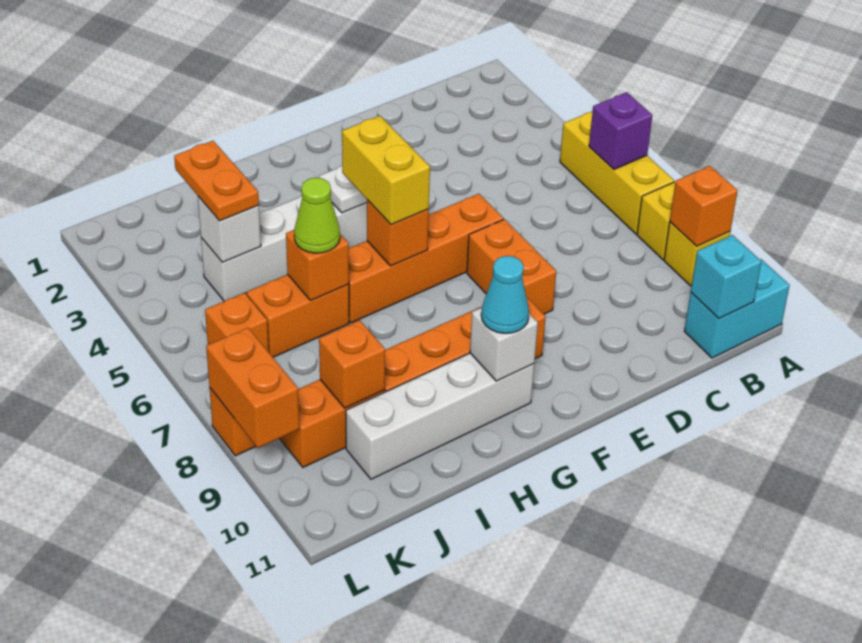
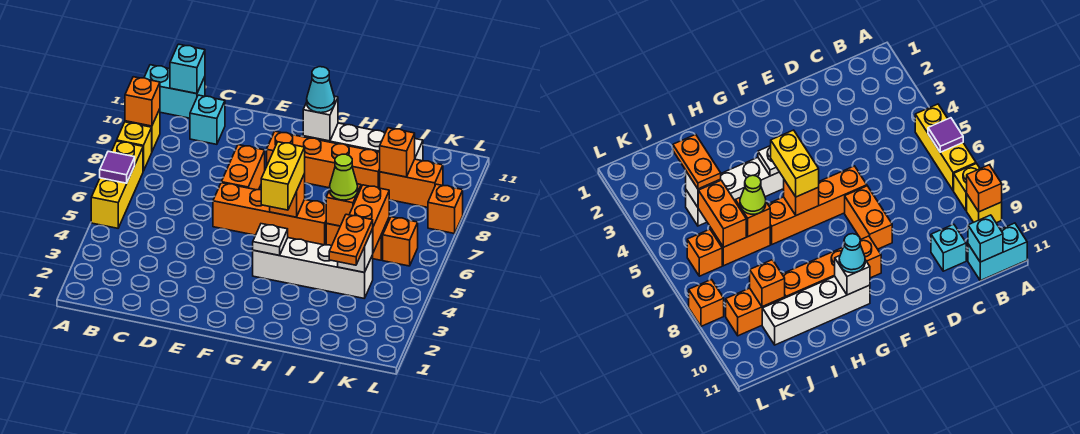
purple 1x1 brick [589,92,652,169] -> purple 1x1 tile [100,151,135,183]
none -> cyan 1x1 brick [190,95,225,144]
orange 1x2 brick [206,328,299,448] -> orange 1x2 brick moved to [349,185,389,252]

